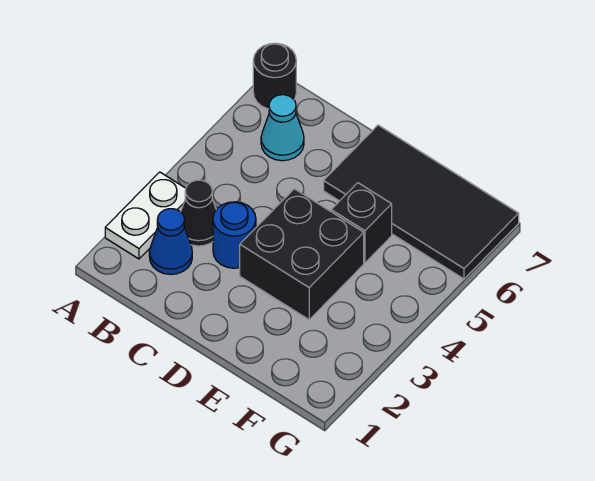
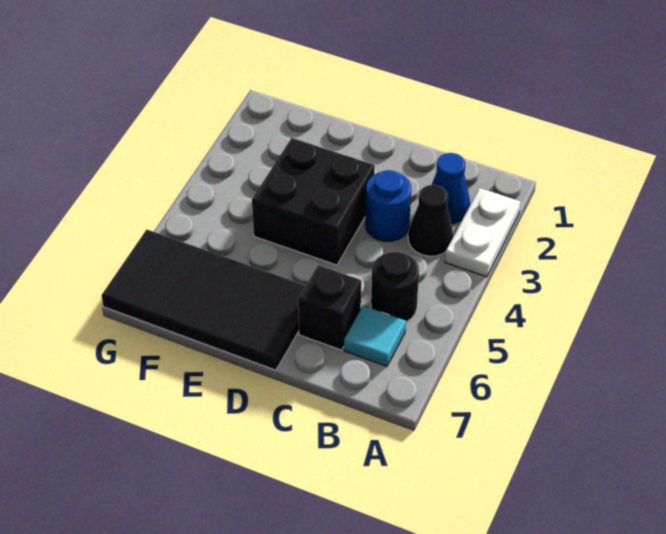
black 1x1 round brick [253,43,296,109] -> black 1x1 round brick moved to [371,252,419,322]
cyan 1x1 cone [261,95,304,161] -> cyan 1x1 tile [344,306,406,366]
black 1x1 brick [331,183,392,263] -> black 1x1 brick moved to [298,265,361,350]

